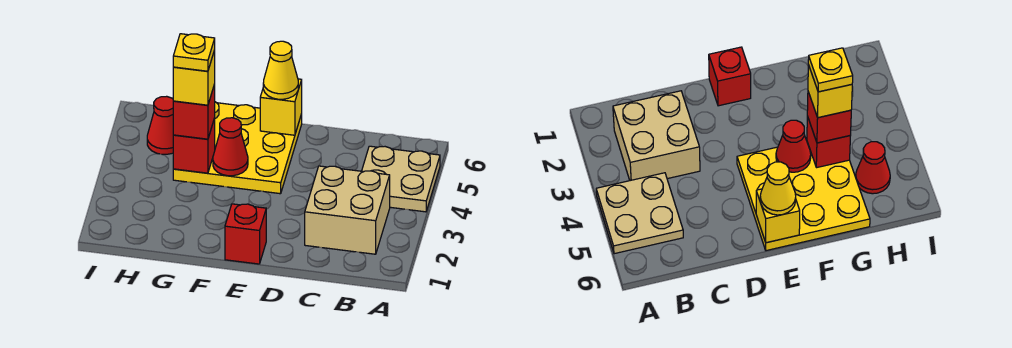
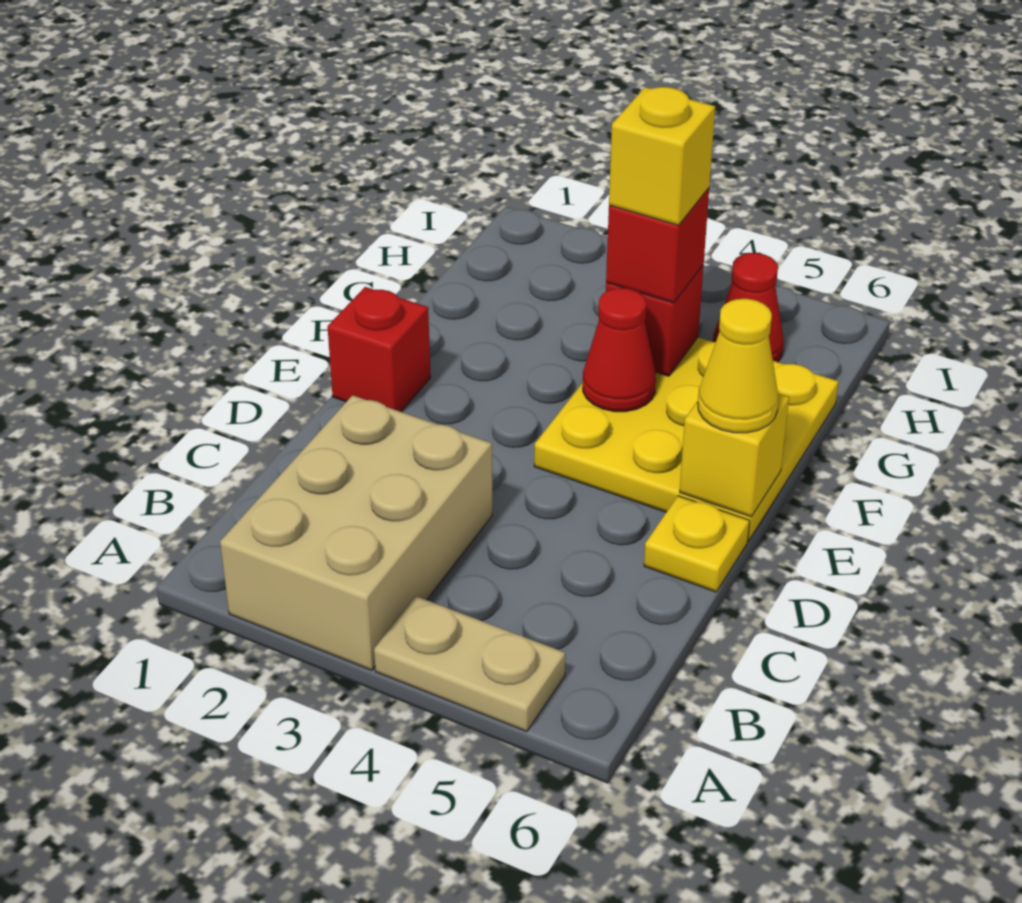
tan 2x2 plate [362,146,440,212] -> tan 1x2 plate [374,596,565,732]
tan 2x2 brick [305,166,390,254] -> tan 2x3 brick [220,395,492,670]
yellow 1x1 plate [173,34,215,71] -> yellow 1x1 plate moved to [644,496,750,592]

